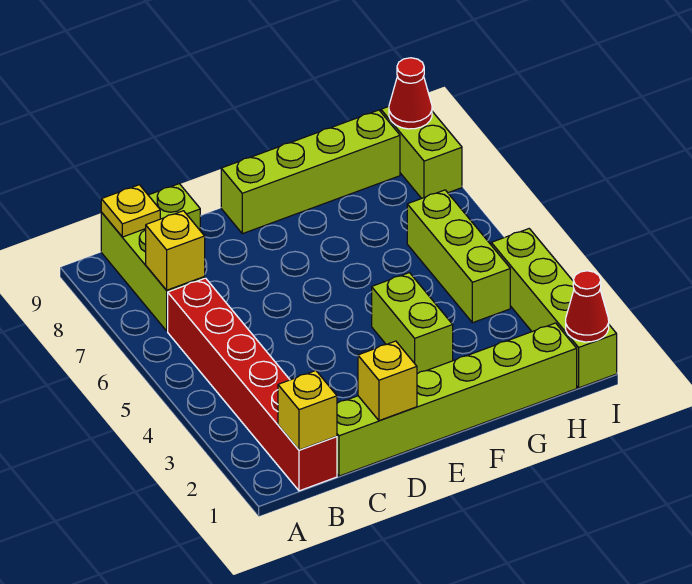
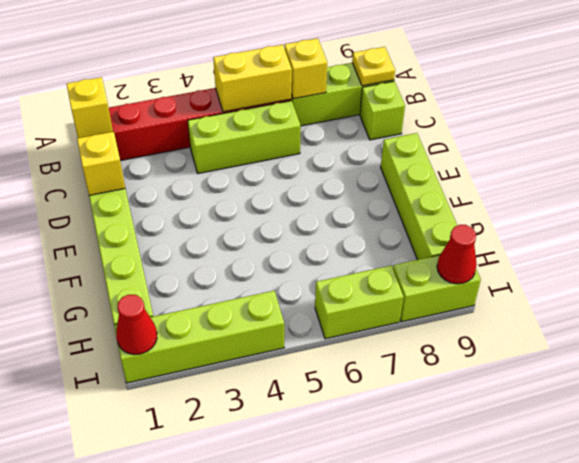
none -> yellow 1x2 brick [213,45,292,112]
lime 1x2 brick [372,273,453,374] -> lime 1x2 brick moved to [315,265,403,339]
lime 1x3 brick [407,190,510,323] -> lime 1x3 brick moved to [188,101,301,174]

